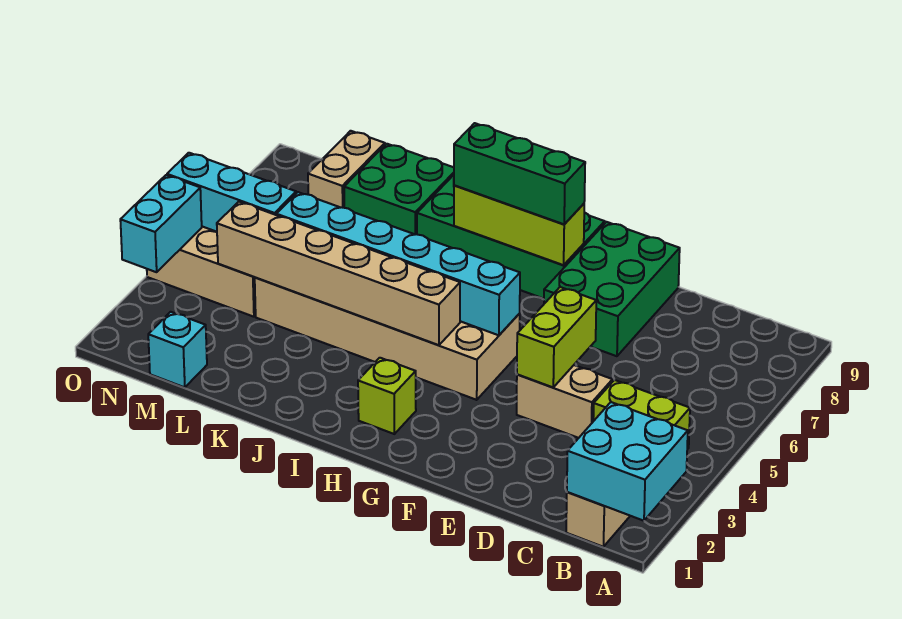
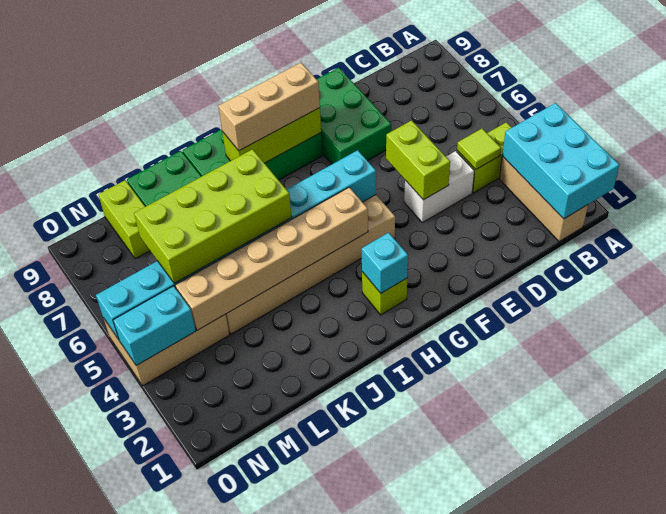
cyan 2x2 brick [567,402,688,521] -> cyan 2x3 brick [502,103,619,219]
none -> lime 1x1 tile [457,129,501,169]
tan 1x2 brick [517,365,612,438] -> white 1x2 brick [404,151,474,223]
green 1x3 brick [454,123,585,224] -> tan 1x3 brick [218,63,320,151]
none -> lime 2x4 brick [134,149,292,283]
cyan 1x1 brick [148,312,207,387] -> cyan 1x1 brick moved to [362,233,408,293]
tan 1x2 brick [308,131,385,208] -> lime 1x2 brick [98,180,150,259]
cyan 1x2 brick [120,175,202,272] -> cyan 1x2 brick turned to [113,286,196,365]

